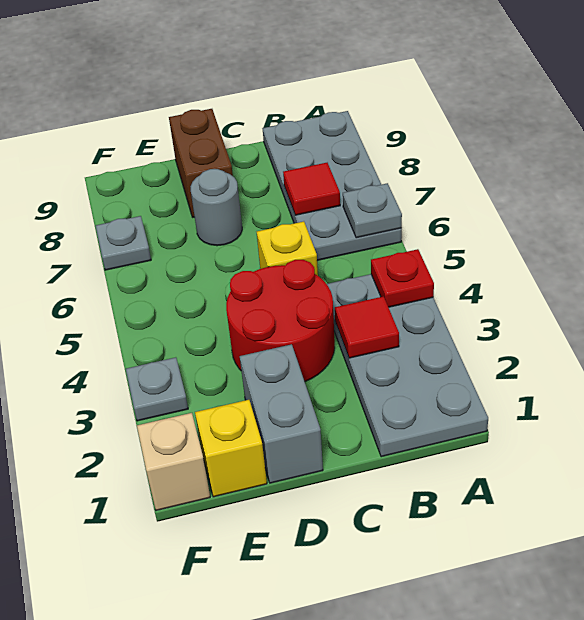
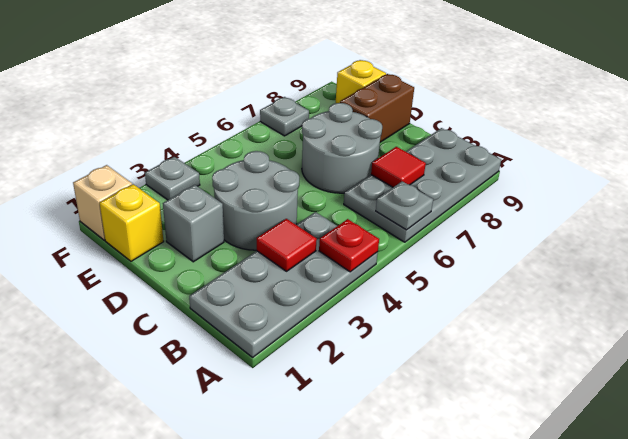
red 2x2 round brick [226,260,335,382] -> grey 2x2 round brick [212,151,299,250]
yellow 1x1 brick [257,221,318,276] -> yellow 1x1 brick moved to [336,60,386,103]
grey 1x2 brick [240,344,323,483] -> grey 1x1 brick [163,185,224,262]
grey 1x1 round brick [190,169,242,246] -> grey 2x2 round brick [302,103,382,193]

